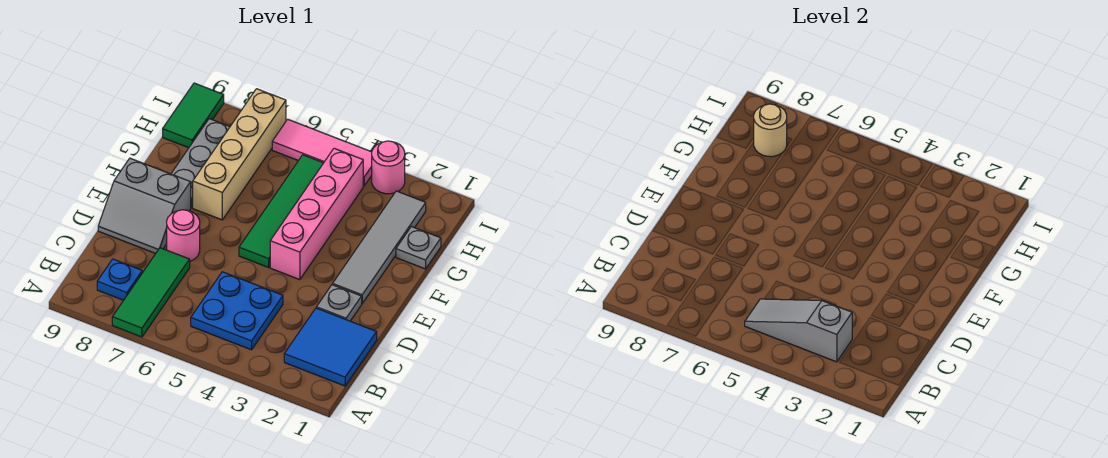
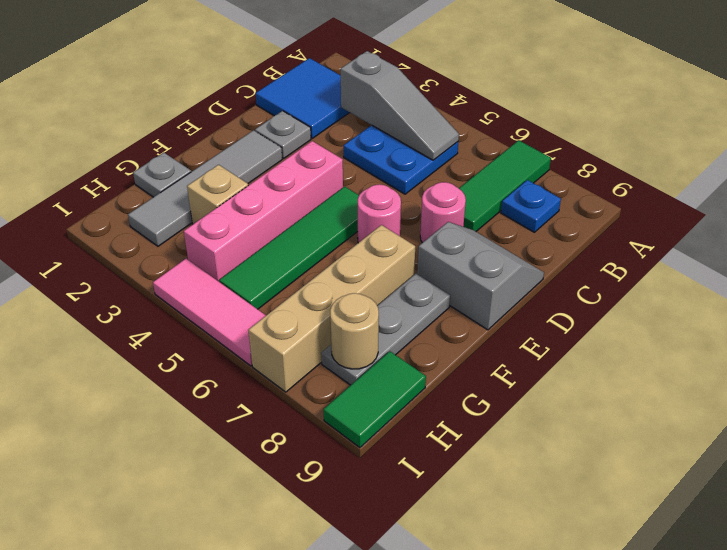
none -> tan 1x1 brick [187,165,248,224]
pink 1x1 round brick [372,141,405,194] -> pink 1x1 round brick moved to [358,184,401,243]

